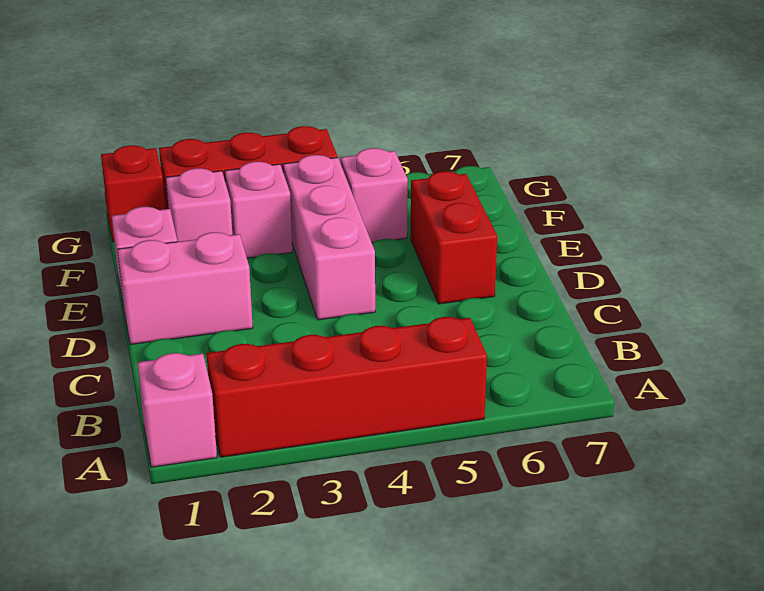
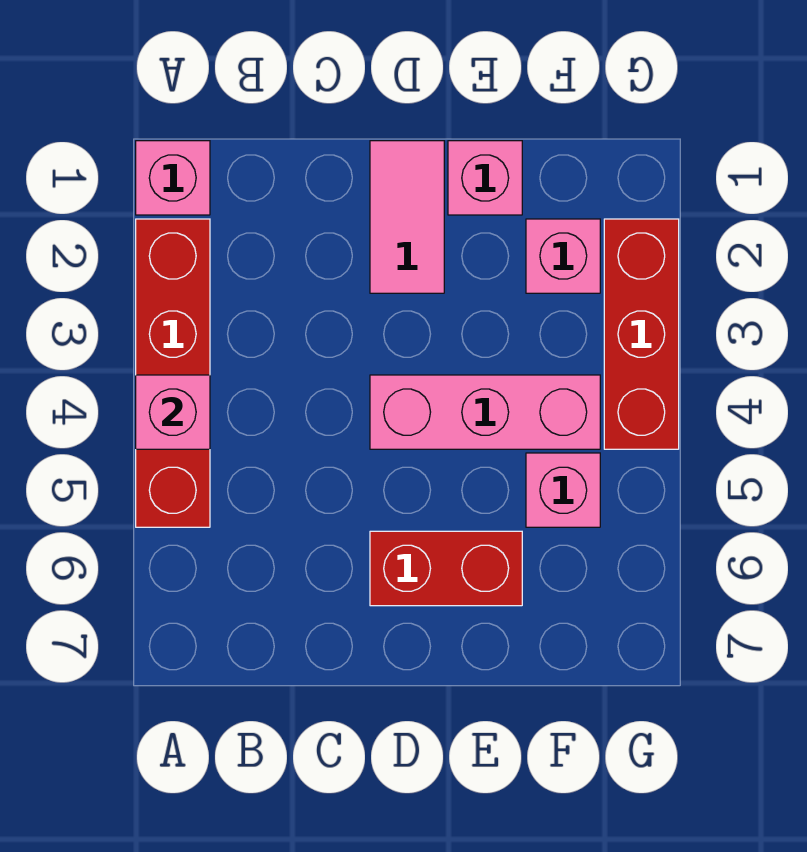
pink 1x2 brick [117,232,253,345] -> pink 1x2 tile [370,141,444,293]
pink 1x1 brick [225,162,292,258] -> pink 1x1 brick moved to [136,375,210,449]
red 1x1 brick [101,145,165,242] -> none

